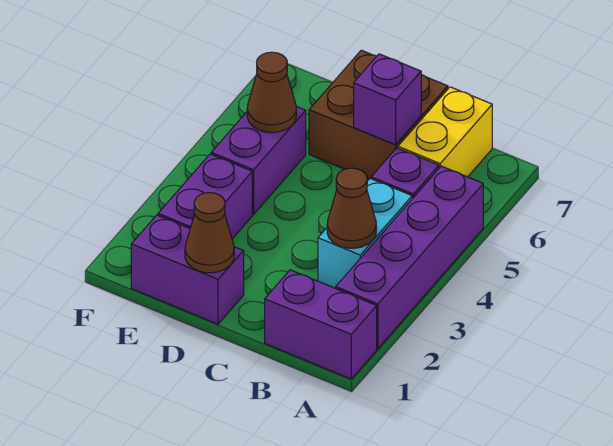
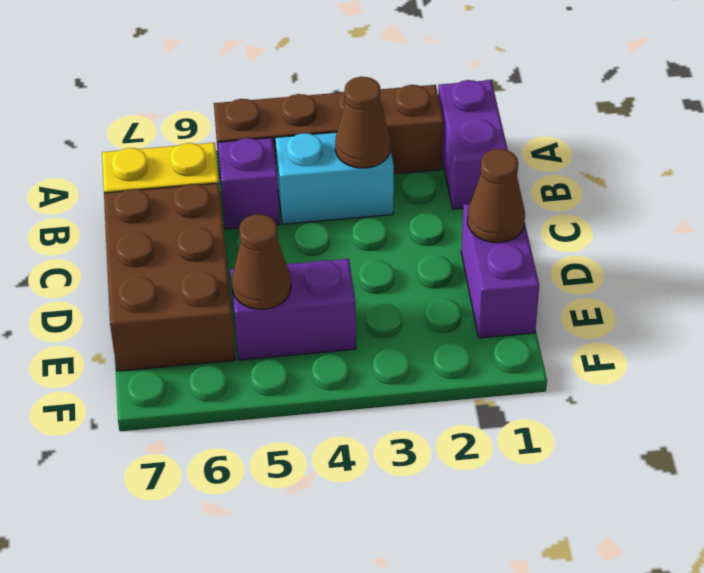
purple 1x4 brick [336,166,483,349] -> brown 1x4 brick [214,85,443,181]
brown 2x2 brick [309,50,448,179] -> brown 2x3 brick [104,183,235,371]
purple 1x1 brick [354,54,421,145] -> none
purple 1x2 brick [158,154,252,239] -> none

